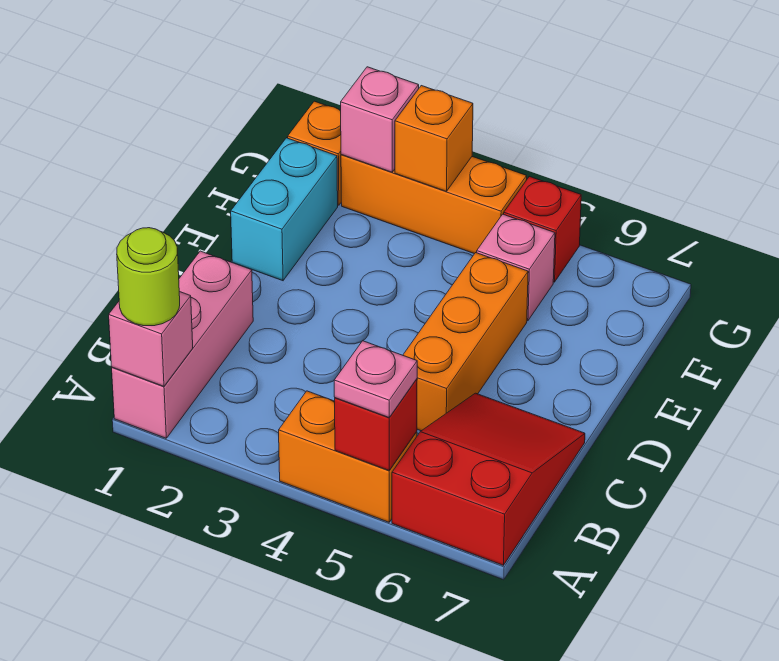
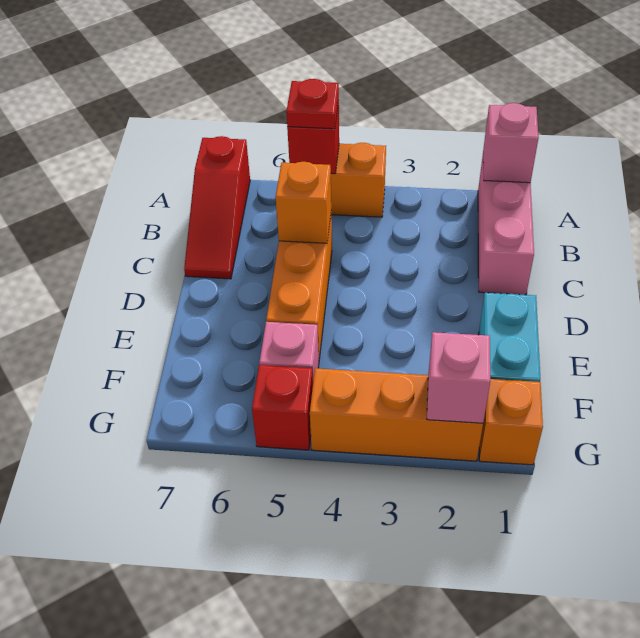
lime 1x1 round brick [117,228,180,326] -> none
pink 1x1 plate [334,341,417,417] -> red 1x1 plate [286,79,339,129]
red 2x3 slope [392,393,585,565] -> red 1x3 slope [184,136,250,279]
orange 1x1 brick [395,86,473,191] -> orange 1x1 brick moved to [276,162,331,243]

